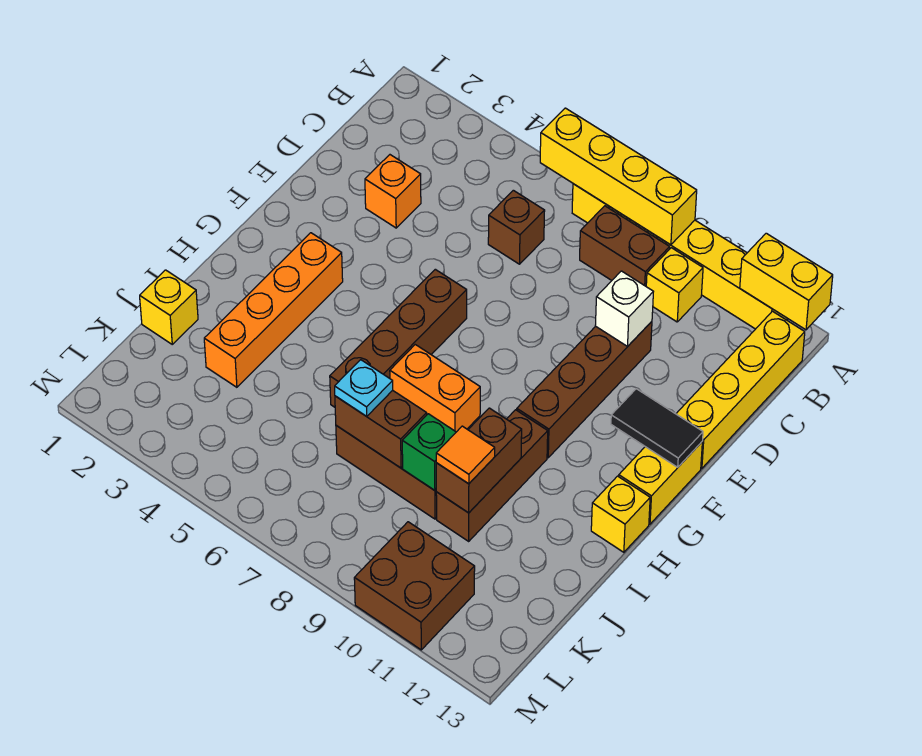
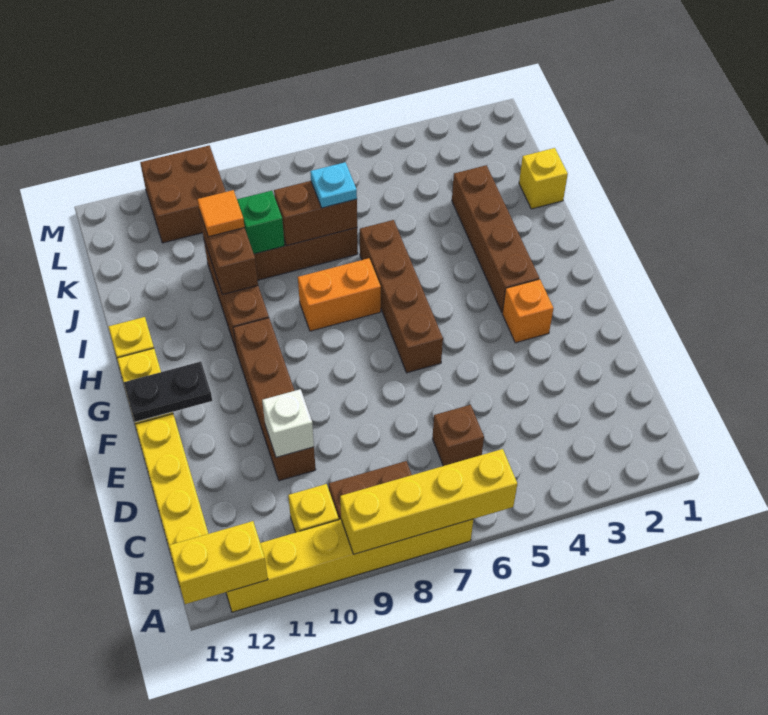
orange 1x1 brick [365,155,421,228] -> orange 1x1 brick moved to [502,279,554,343]
black 1x2 tile [611,389,703,467] -> black 1x2 plate [124,362,212,422]
orange 1x4 brick [204,233,343,387] -> brown 1x4 brick [452,165,539,313]

